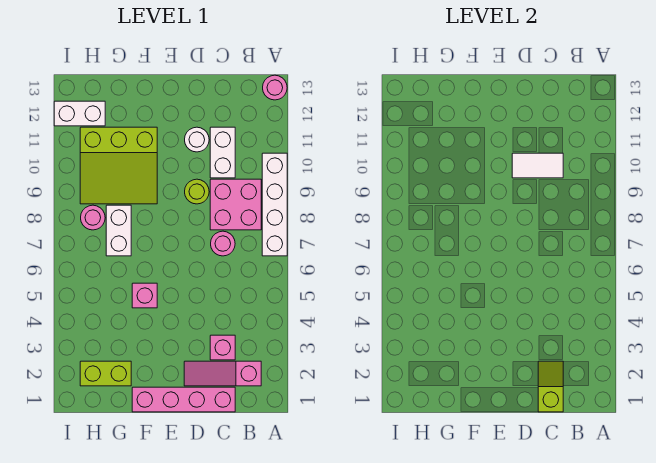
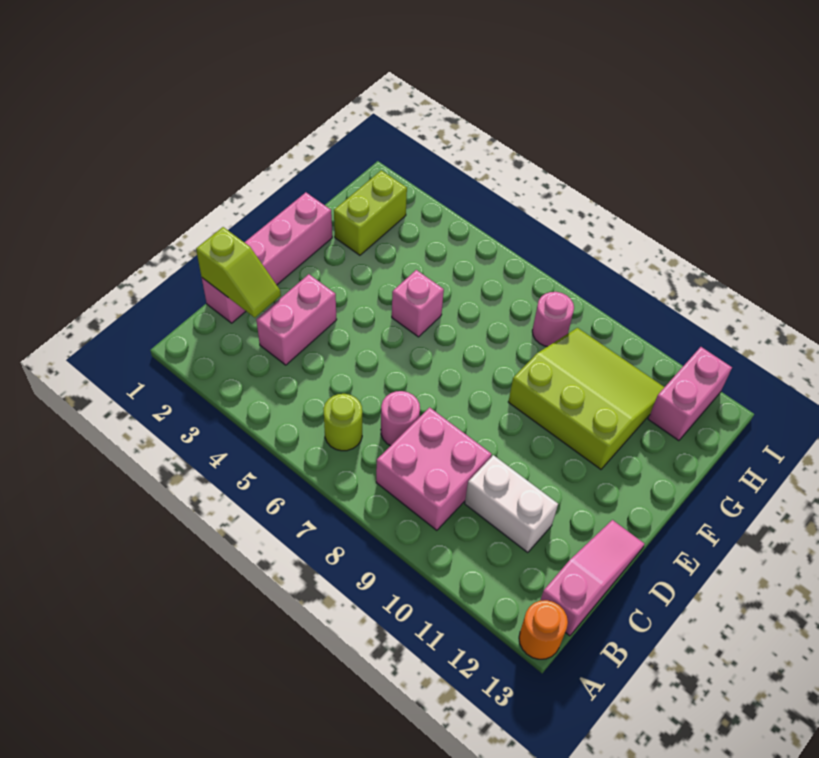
white 1x4 brick [262,153,287,256] -> none
pink 1x1 round brick [263,75,287,100] -> orange 1x1 round brick [519,600,568,659]
pink 1x3 slope [184,361,261,386] -> pink 1x3 slope moved to [540,520,644,636]
pink 1x1 brick [210,335,235,360] -> pink 1x2 brick [256,274,337,365]
white 1x2 tile [512,153,563,178] -> none
lime 1x1 round brick [185,179,209,204] -> lime 1x1 round brick moved to [323,394,362,451]
white 1x1 round brick [185,127,209,152] -> none
lime 3x3 slope [80,127,157,204] -> lime 3x3 slope turned to [508,328,664,469]
white 1x2 brick [106,205,131,256] -> none
white 1x2 brick [54,101,105,126] -> pink 1x2 brick [648,347,732,441]

